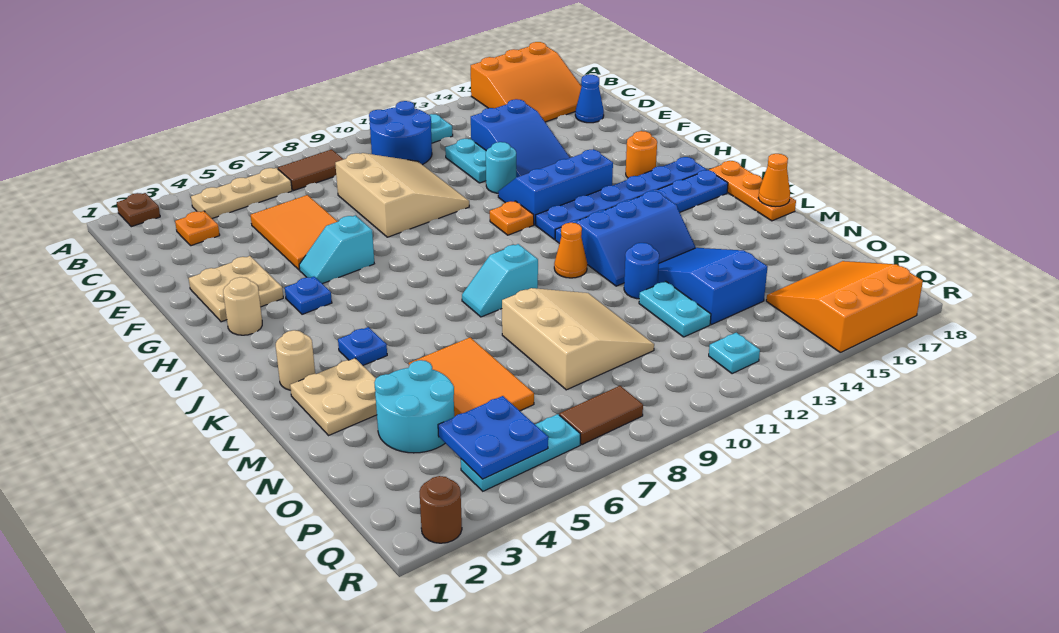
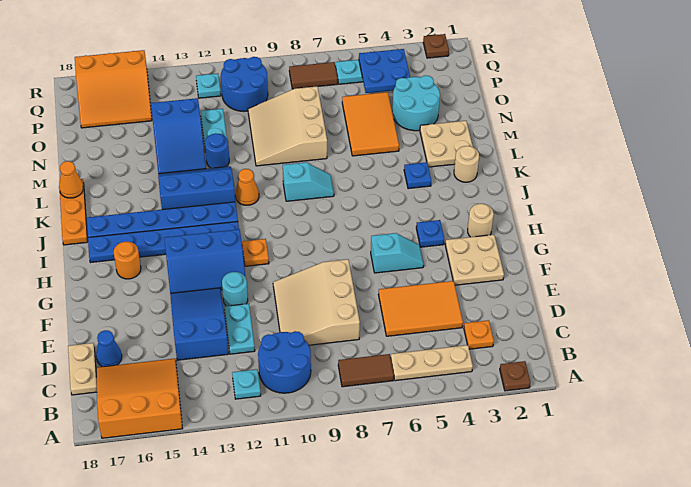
none -> tan 1x2 plate [68,343,97,395]
orange 2x3 tile [251,195,338,270] -> orange 2x3 tile turned to [378,281,463,336]
none -> blue 2x2 round brick [221,57,268,111]
brown 1x1 round brick [419,476,462,543] -> brown 1x1 plate [423,34,449,58]

